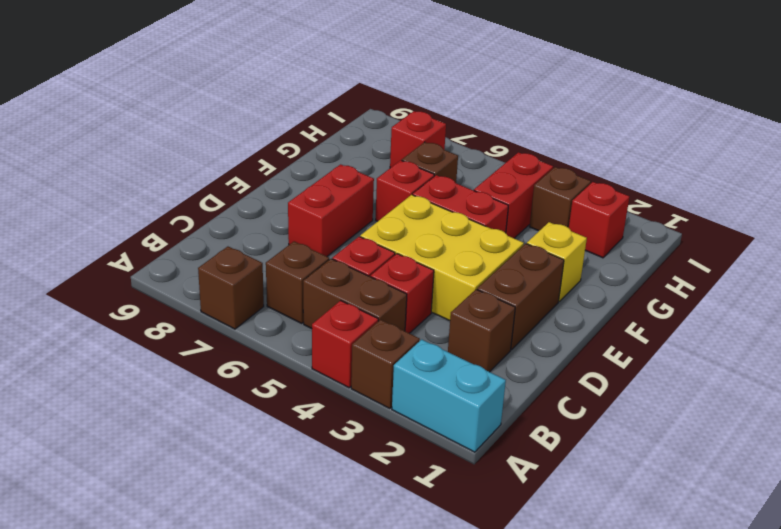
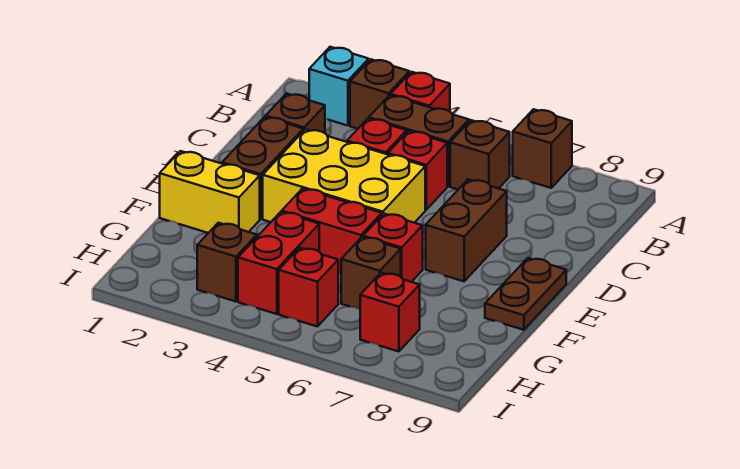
cyan 1x2 brick [392,339,506,452] -> cyan 1x1 brick [309,47,369,126]
red 1x2 brick [288,164,374,256] -> brown 1x2 brick [426,179,507,281]
none -> brown 1x2 plate [485,258,566,330]
yellow 1x1 brick [527,222,587,302] -> yellow 1x2 brick [160,151,260,233]
red 1x1 brick [569,182,629,258] -> red 1x1 brick moved to [279,248,338,327]

